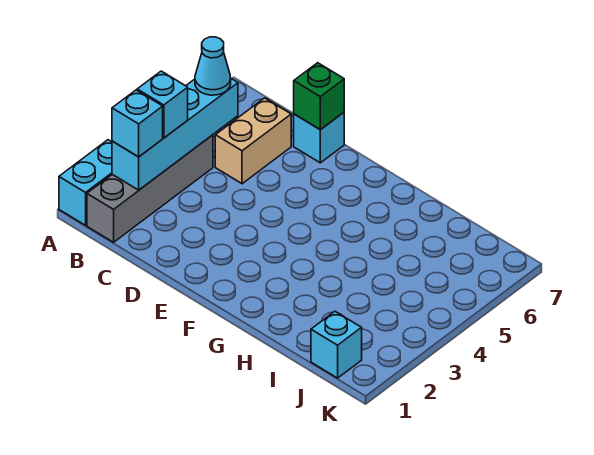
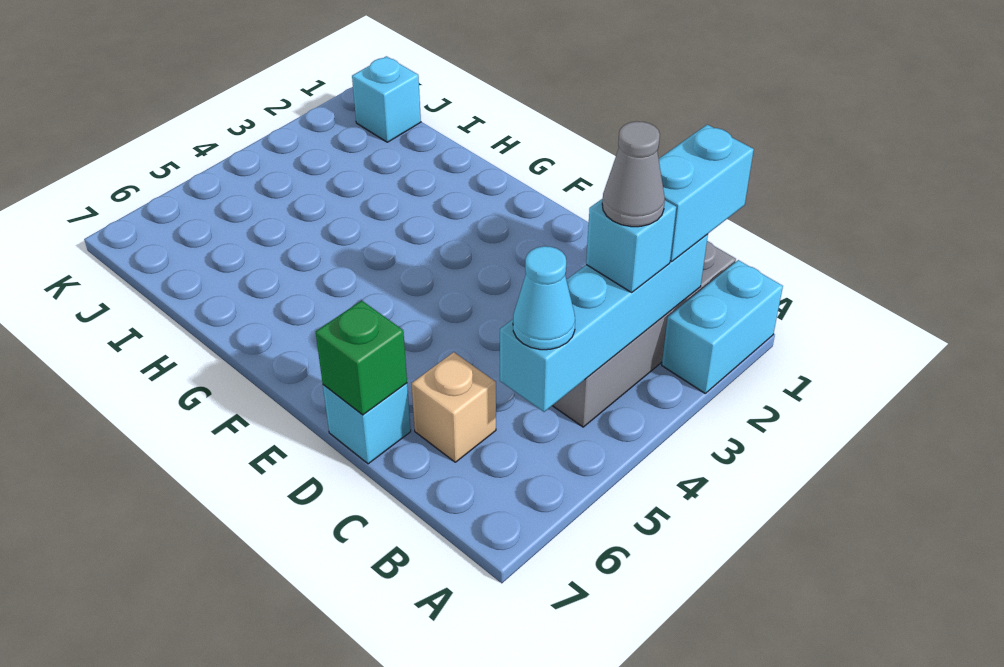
cyan 1x1 brick [112,90,163,157] -> cyan 1x2 brick [659,125,754,262]
none -> grey 1x1 cone [602,121,665,227]
tan 1x2 brick [215,98,291,184] -> tan 1x1 brick [412,352,496,462]

